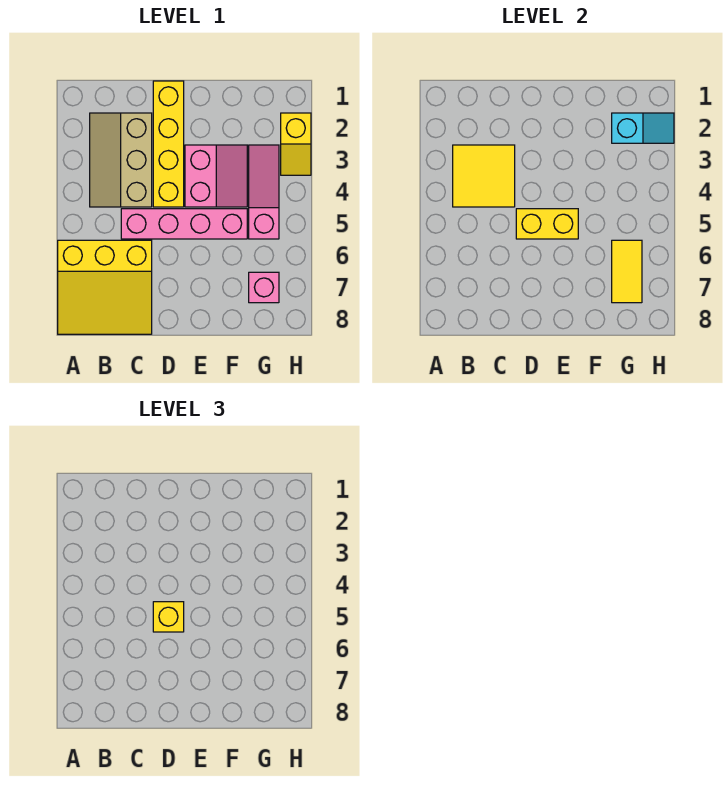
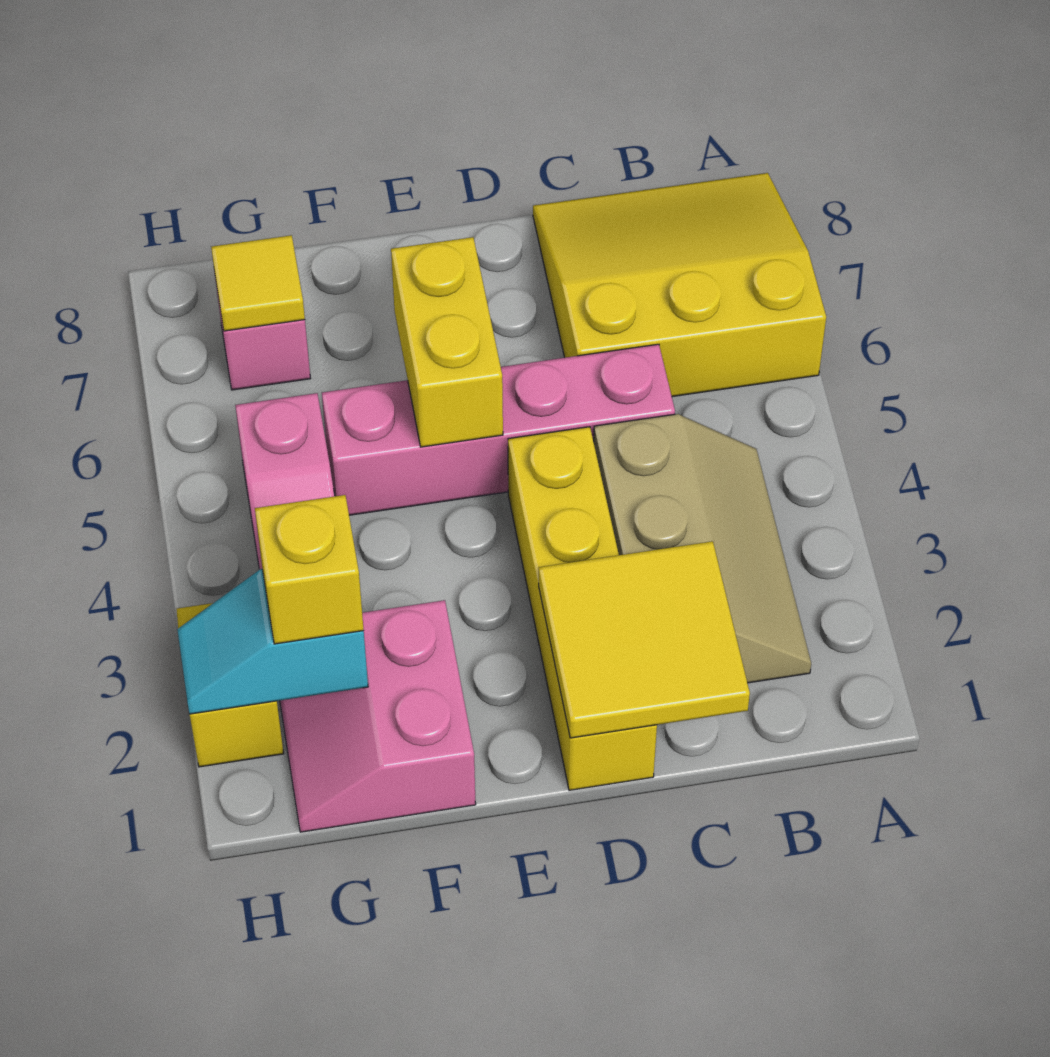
yellow 2x2 tile [453,145,515,207] -> yellow 2x2 tile moved to [539,541,750,738]
yellow 1x2 brick [516,209,578,239] -> yellow 1x2 brick turned to [391,237,503,447]
yellow 1x1 brick [153,602,184,632] -> yellow 1x1 brick moved to [255,495,364,644]
pink 2x2 slope [185,145,247,207] -> pink 2x2 slope moved to [280,600,476,832]
yellow 1x2 tile [612,240,642,303] -> yellow 1x1 tile [211,235,305,331]

